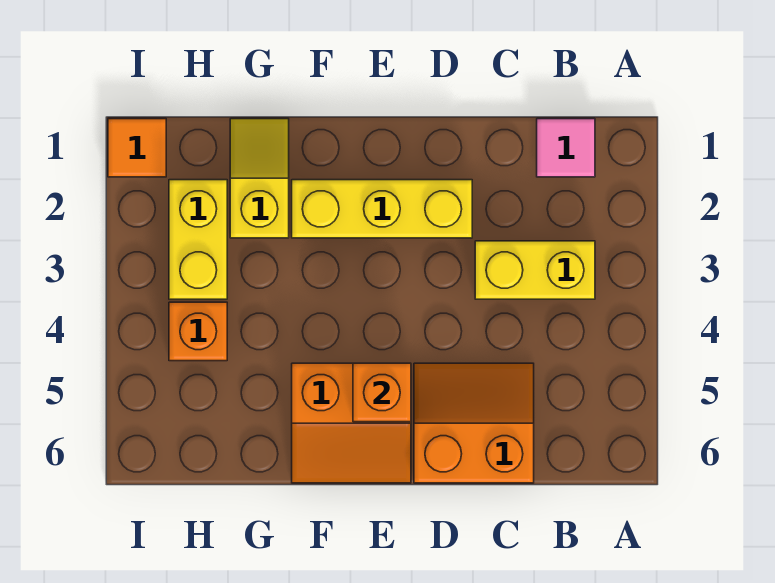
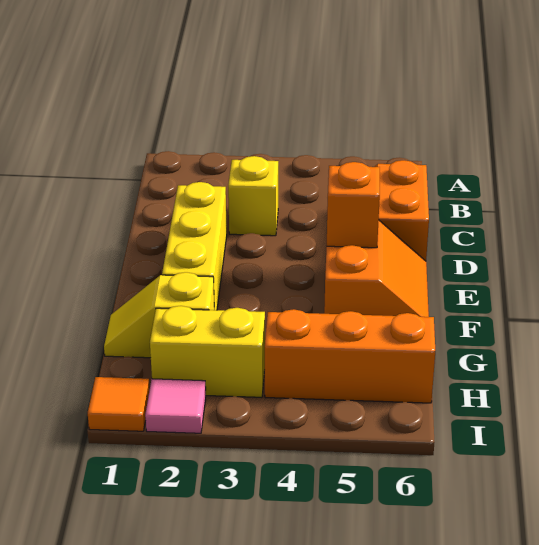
pink 1x1 tile [537,119,595,177] -> pink 1x1 tile moved to [145,379,206,433]
yellow 1x2 brick [475,241,595,299] -> yellow 1x1 brick [228,156,278,236]
orange 1x1 brick [169,302,227,361] -> orange 1x3 brick [265,309,435,403]

